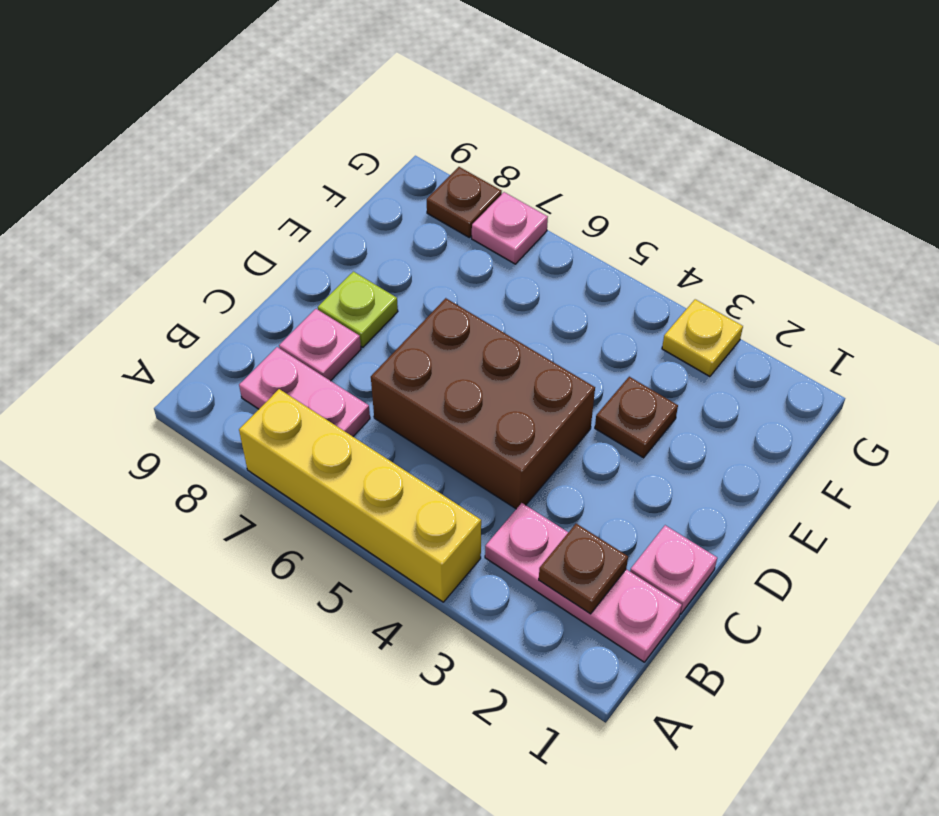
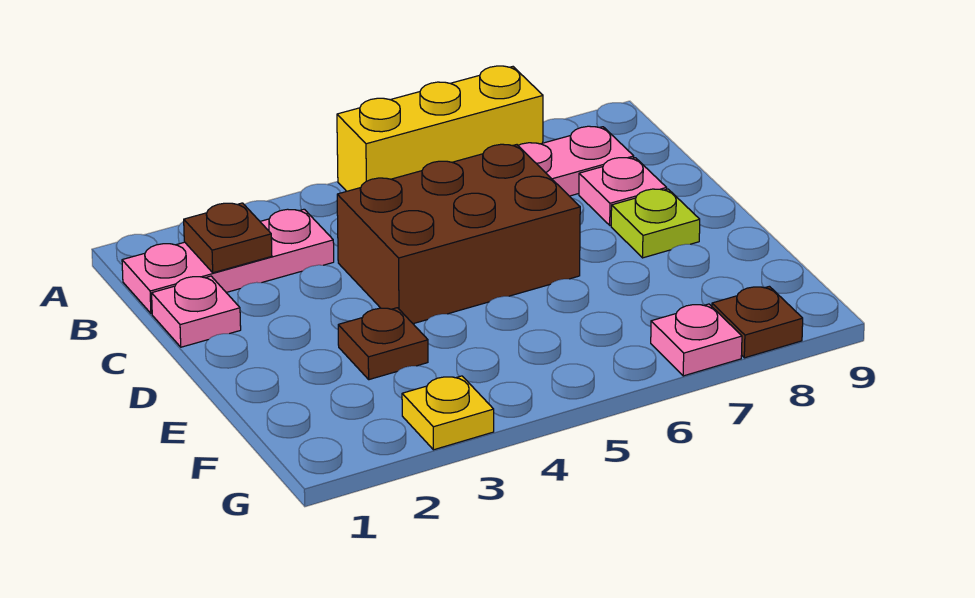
yellow 1x4 brick [239,389,481,602] -> yellow 1x3 brick [337,66,543,191]

